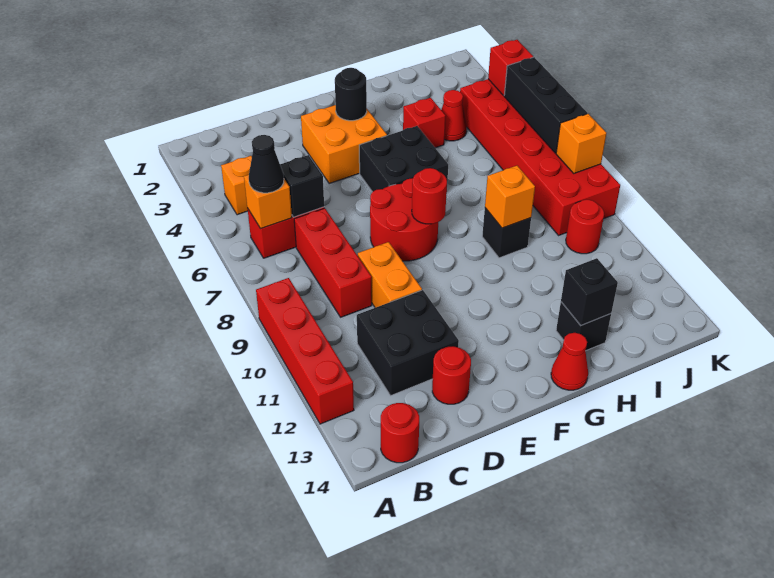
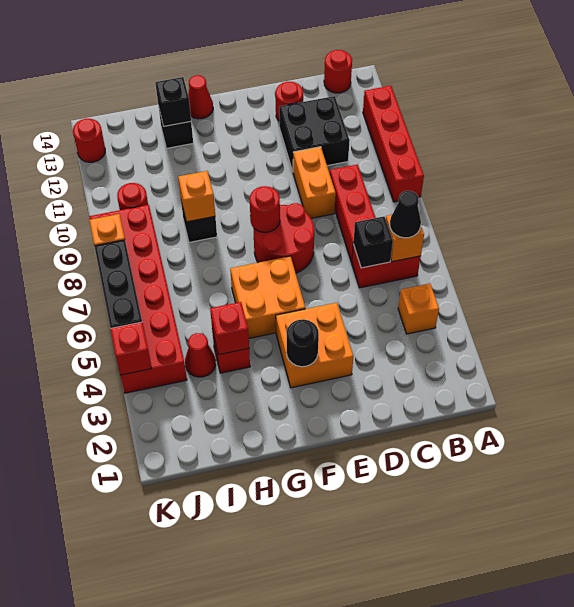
black 2x2 brick [359,126,448,194] -> orange 2x2 brick [230,256,305,338]
none -> red 1x1 brick [210,302,249,355]
none -> red 1x1 round brick [73,119,105,162]

